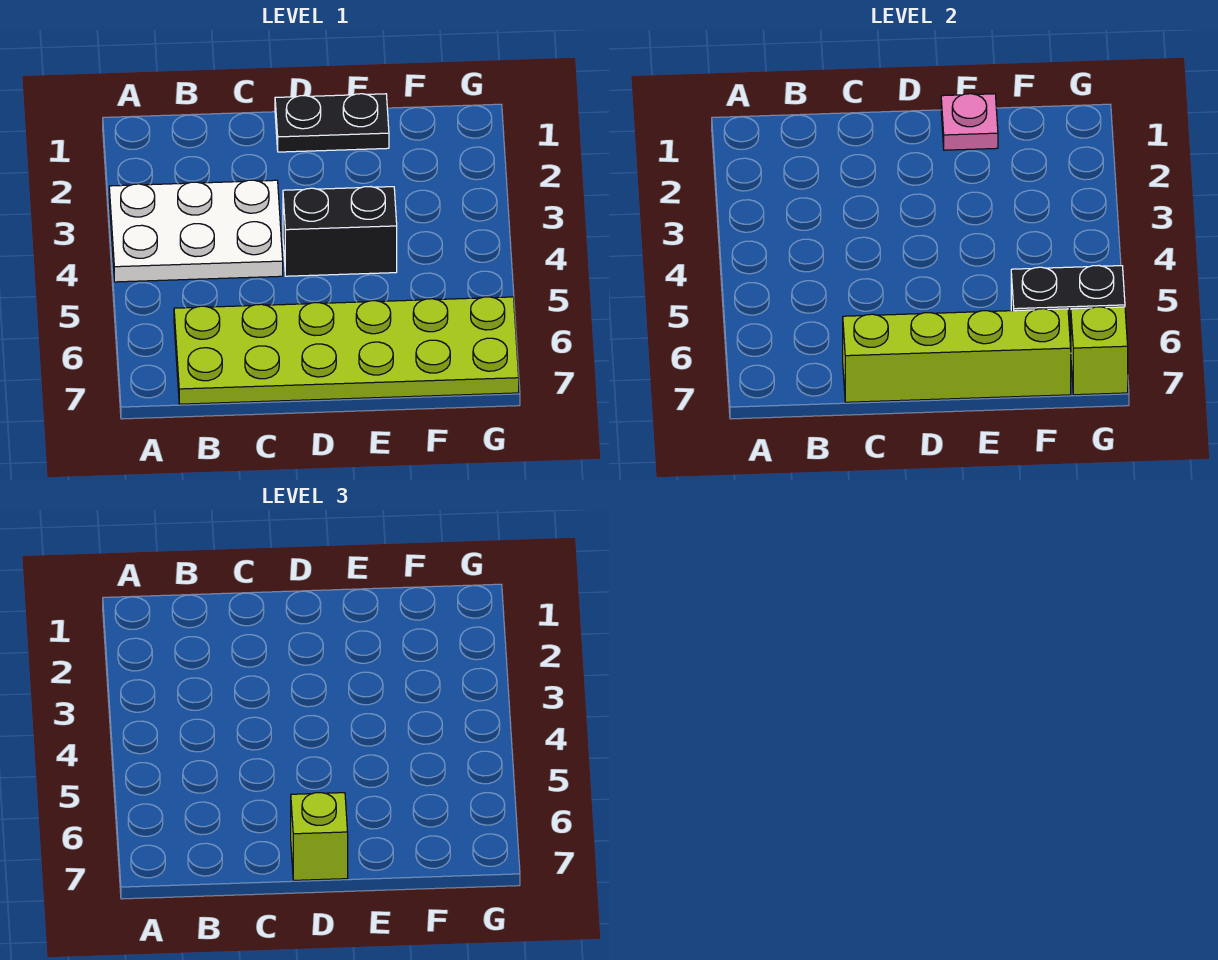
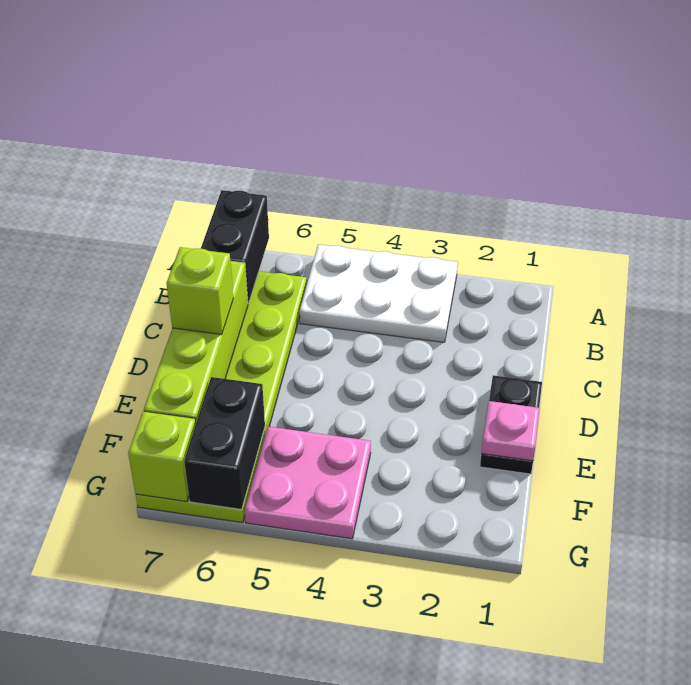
white 2x3 plate [109,180,283,282] -> white 2x3 plate turned to [300,244,458,342]
black 1x2 brick [283,187,397,276] -> black 1x2 brick moved to [201,190,269,303]
none -> pink 2x2 plate [244,427,371,539]

